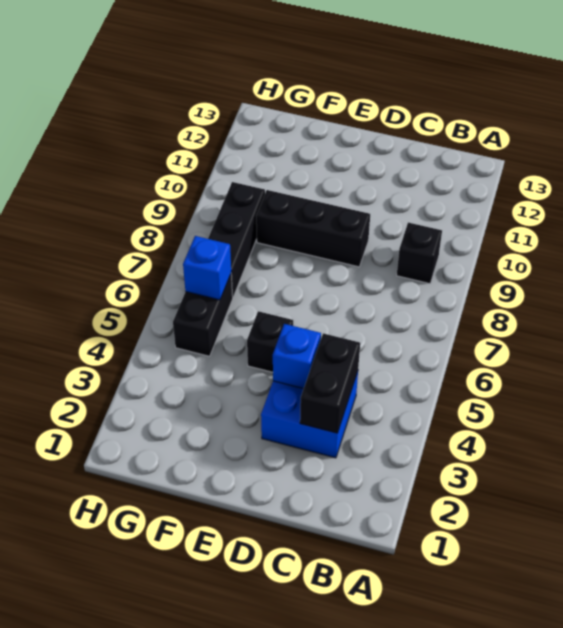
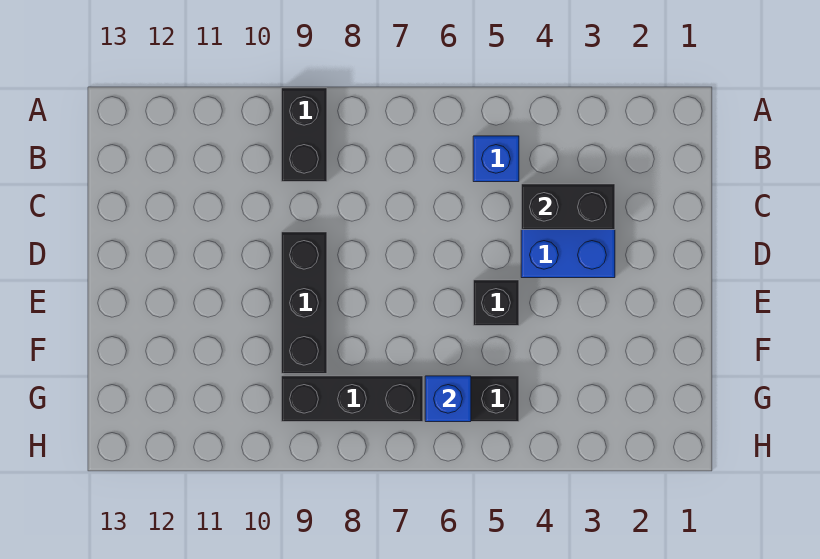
black 1x1 brick [397,222,442,284] -> black 1x2 brick [281,88,327,182]
blue 1x1 brick [273,324,321,389] -> blue 1x1 brick moved to [473,136,519,182]

